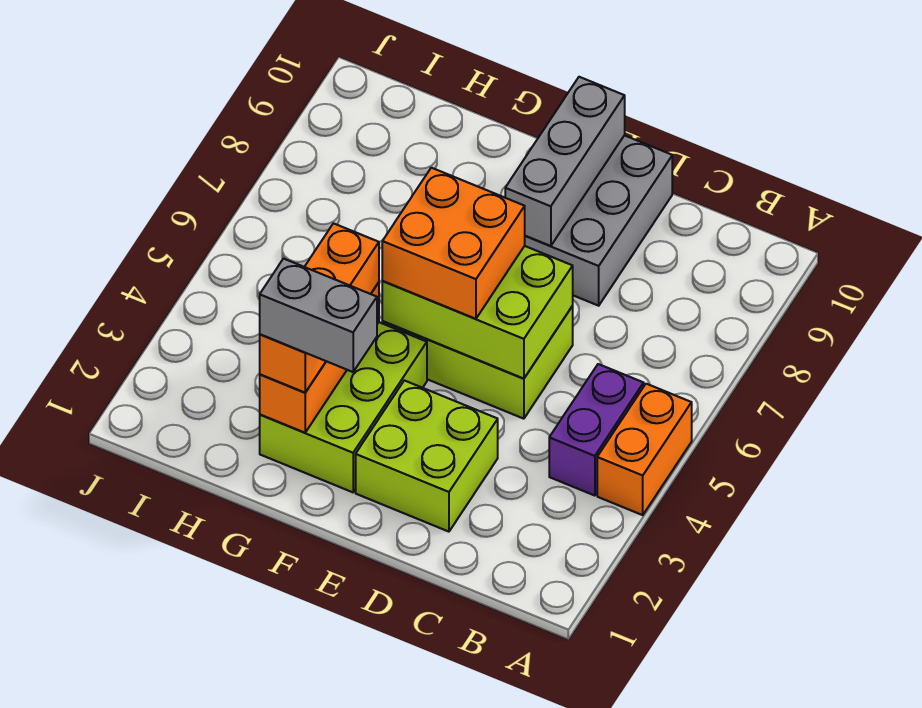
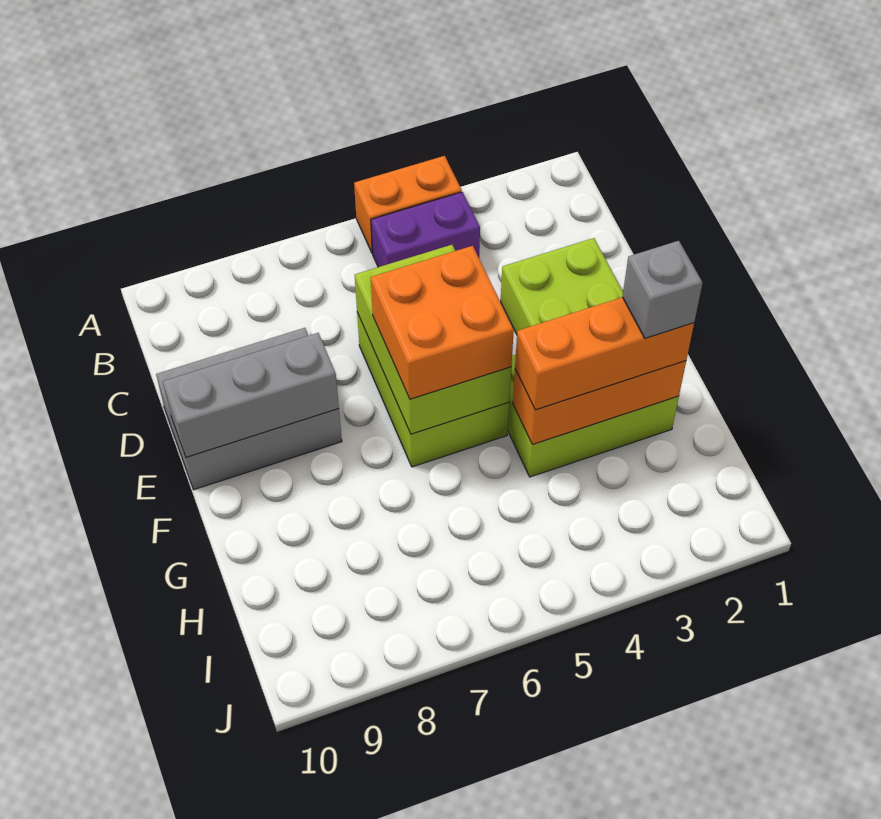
grey 1x2 brick [260,259,377,372] -> grey 1x1 brick [622,241,702,338]

